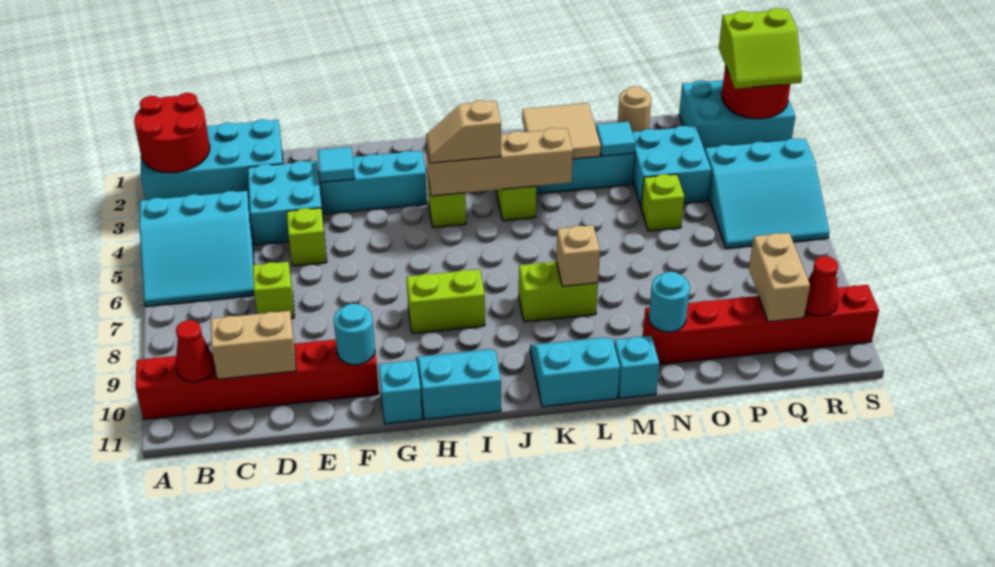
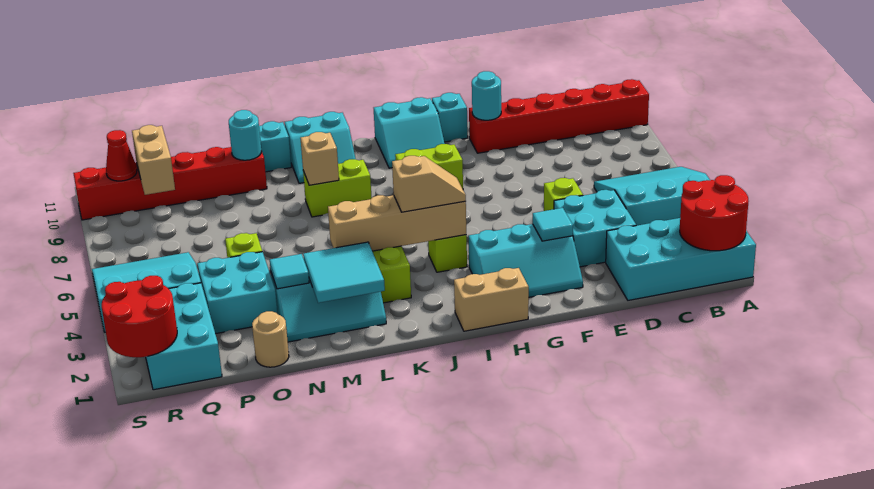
red 1x1 cone [175,320,215,382] -> none
tan 1x2 brick [211,311,296,379] -> tan 1x2 brick moved to [454,268,529,331]
lime 1x1 brick [253,262,294,318] -> none
tan 2x2 tile [522,103,601,159] -> cyan 2x2 tile [303,242,385,303]
cyan 2x3 brick [679,80,795,151] -> cyan 2x3 brick turned to [146,283,222,390]
lime 2x2 slope [719,8,802,89] -> none

